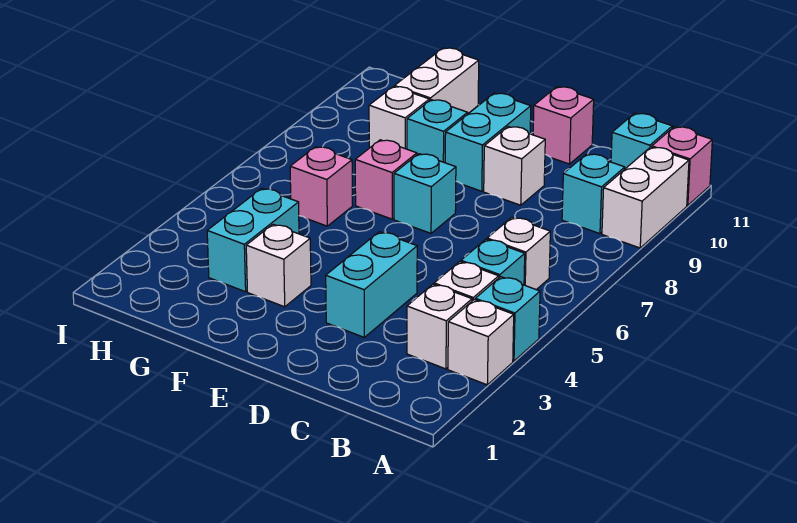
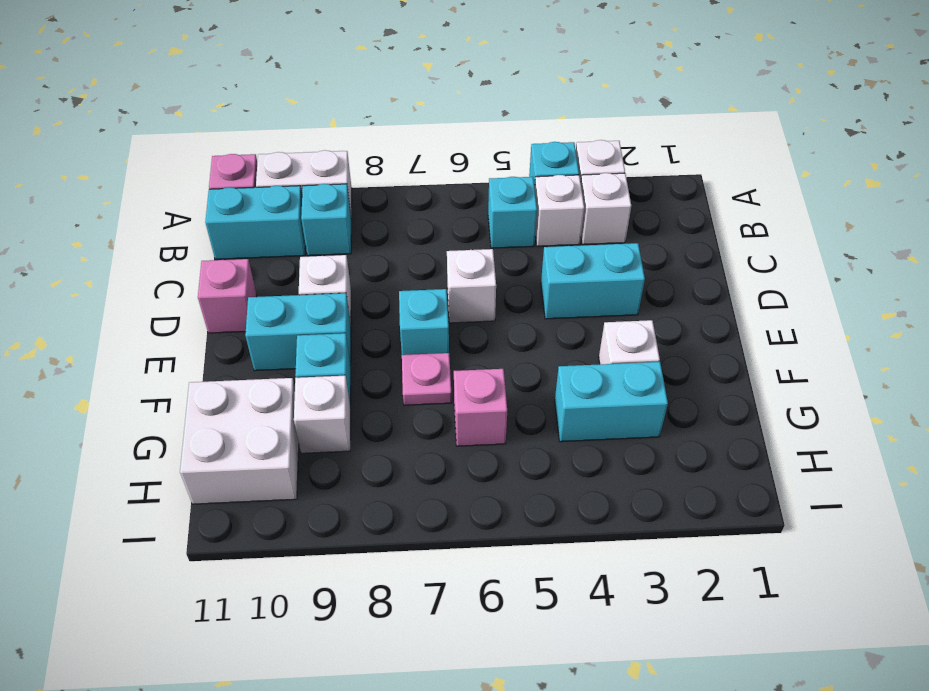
white 1x1 brick [487,217,550,290] -> white 1x1 brick moved to [447,249,496,323]
cyan 1x1 brick [611,113,672,169] -> cyan 1x2 brick [205,186,306,259]
pink 1x1 brick [355,140,417,219] -> pink 1x1 plate [402,353,452,405]
white 1x2 brick [395,48,479,113] -> white 2x2 brick [180,378,299,504]

